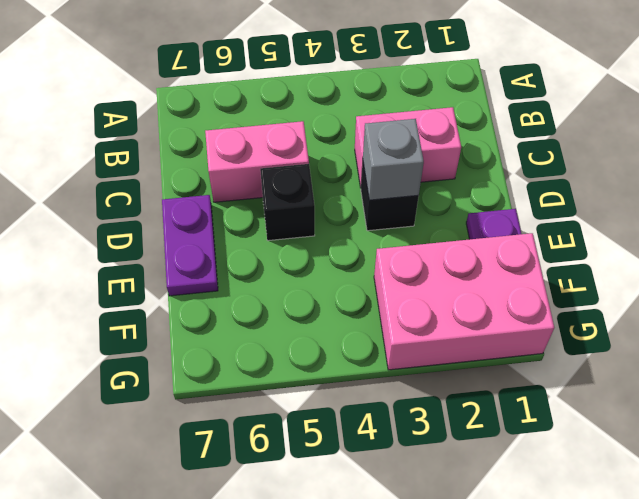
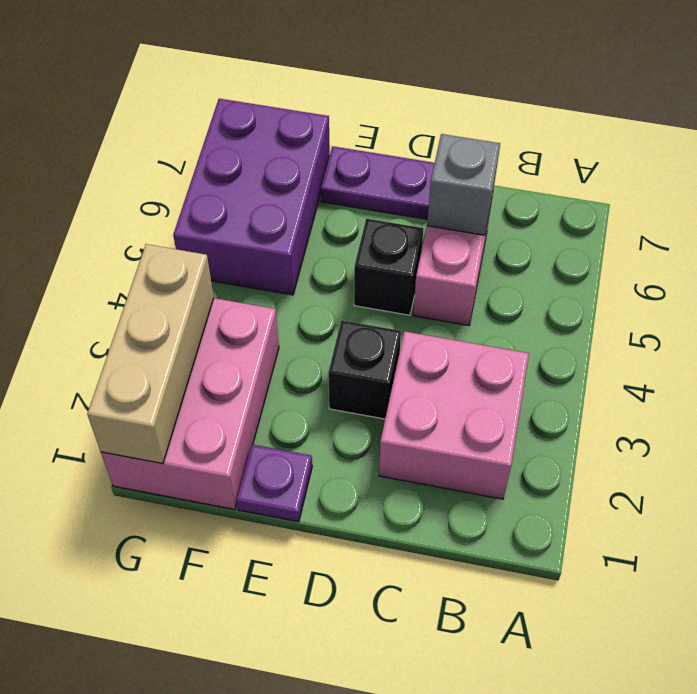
pink 1x2 brick [355,107,461,188] -> pink 2x2 brick [379,331,529,499]
grey 1x1 brick [363,119,424,200] -> grey 1x1 brick moved to [427,134,500,235]
none -> purple 2x3 brick [173,99,330,295]
none -> tan 1x3 brick [87,244,214,464]

